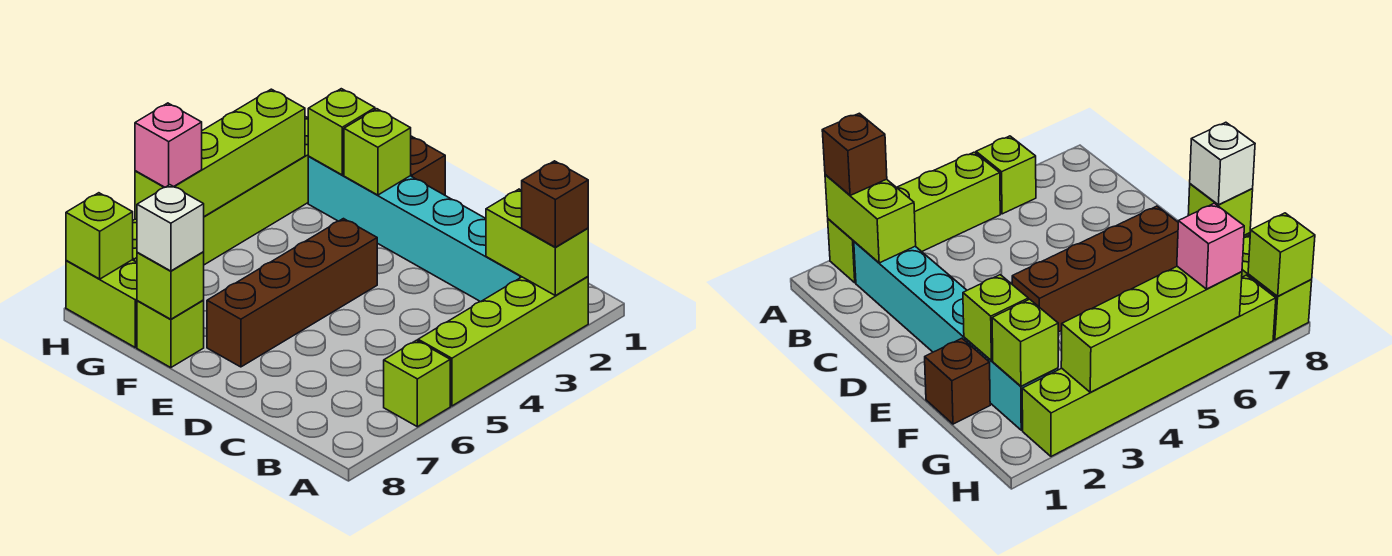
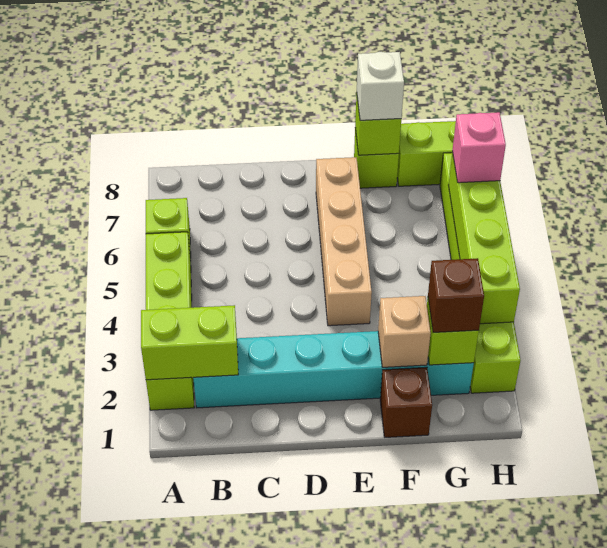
brown 1x1 brick [522,161,588,247] -> brown 1x1 brick moved to [428,258,484,333]
brown 1x4 brick [207,219,377,367] -> tan 1x4 brick [316,157,372,326]
lime 1x1 brick [344,109,411,195] -> tan 1x1 brick [378,296,431,367]
lime 1x1 brick [66,193,133,279] -> none

